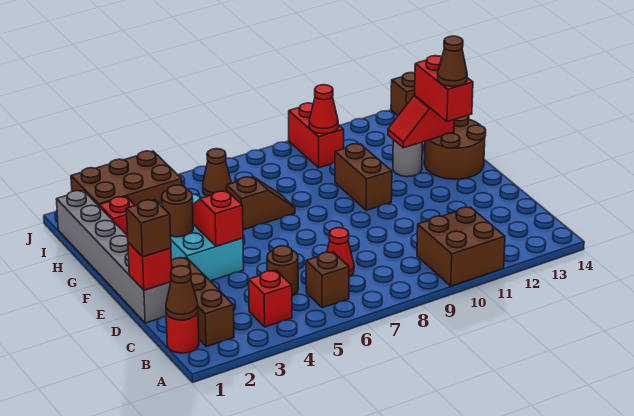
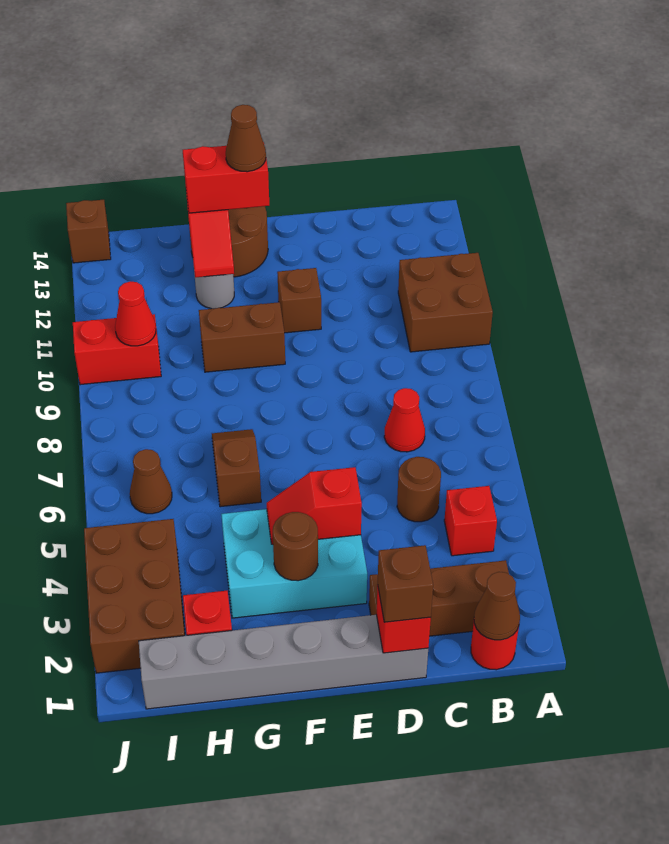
brown 1x1 brick [306,252,349,308] -> brown 1x1 brick moved to [277,268,321,333]

